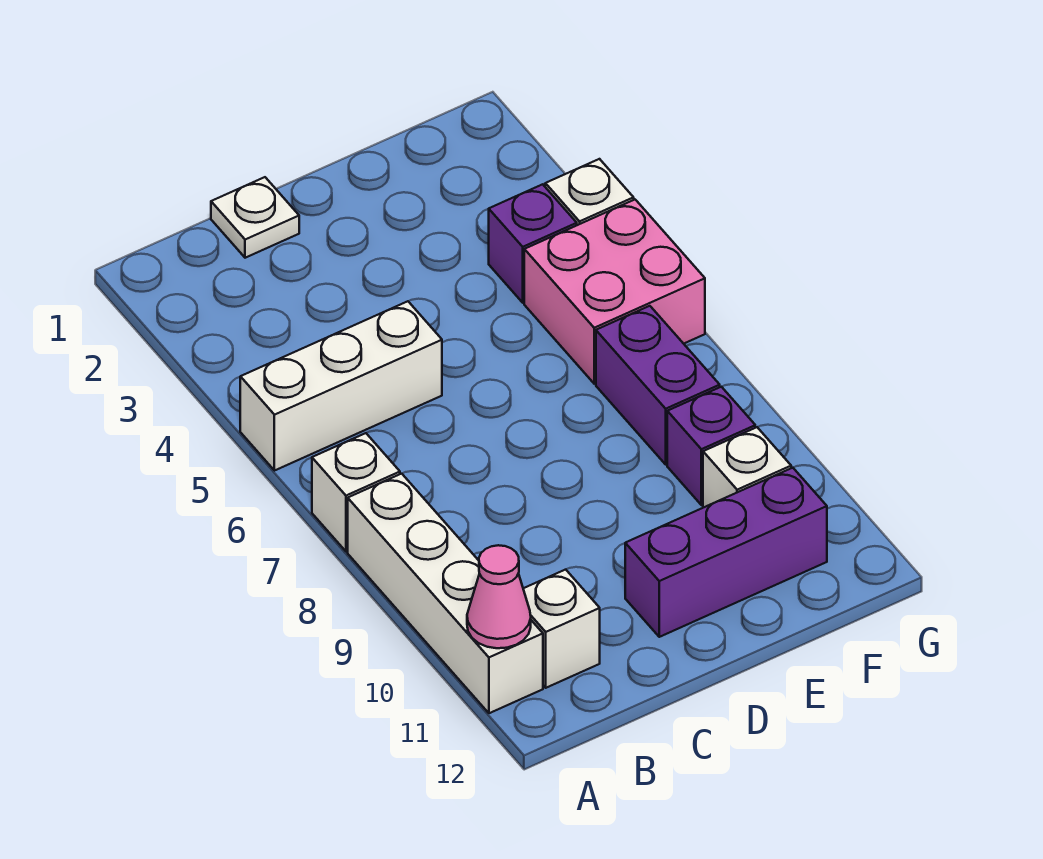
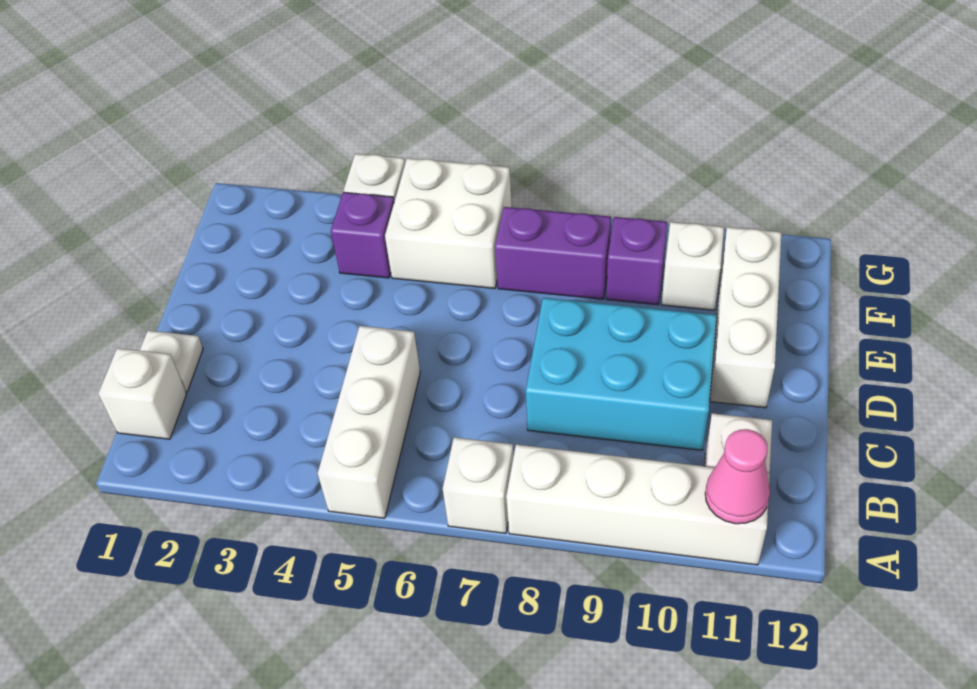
none -> white 1x1 brick [98,348,187,439]
none -> cyan 2x3 brick [526,298,717,450]
purple 1x3 brick [625,468,827,637] -> white 1x3 brick [710,227,781,408]
pink 2x2 brick [524,200,705,384] -> white 2x2 brick [385,158,512,289]

